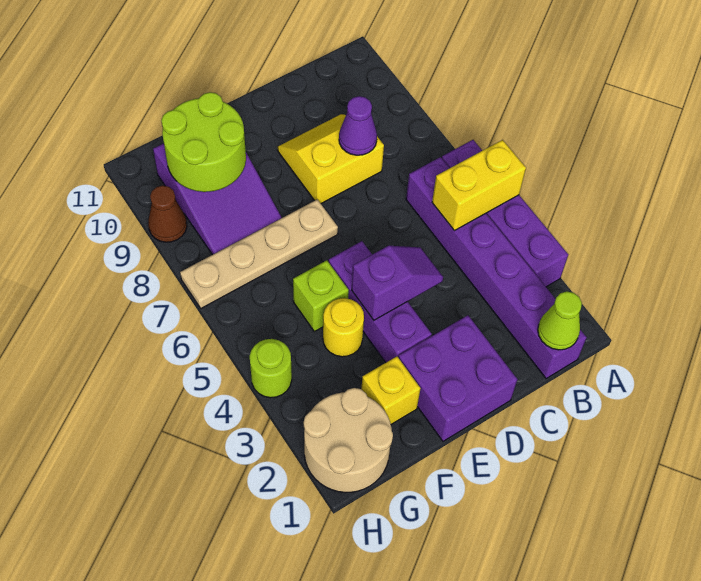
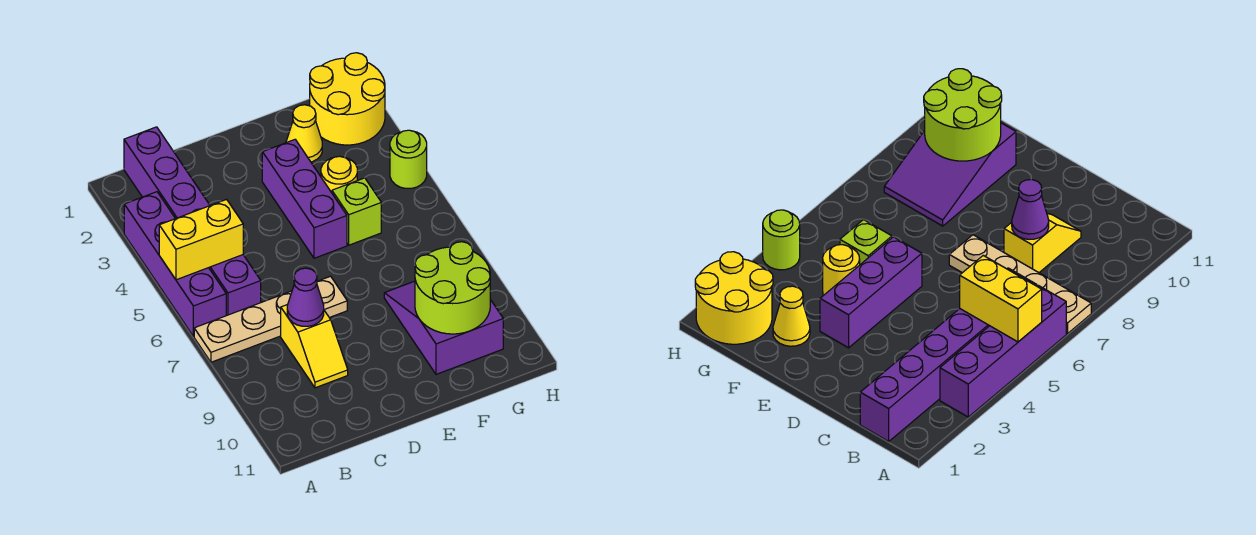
lime 1x1 cone [538,291,582,350] -> none
yellow 2x2 slope [278,114,384,203] -> yellow 1x2 slope [281,304,348,388]
purple 2x2 brick [399,315,517,441] -> none
purple 1x2 slope [352,246,443,320] -> none
tan 1x4 plate [180,199,338,308] -> tan 1x4 plate moved to [194,276,347,362]
yellow 1x1 brick [361,357,420,424] -> yellow 1x1 cone [286,105,322,162]
tan 2x2 round brick [304,388,393,492] -> yellow 2x2 round brick [310,53,385,145]
brown 1x1 cone [148,186,187,242] -> none

